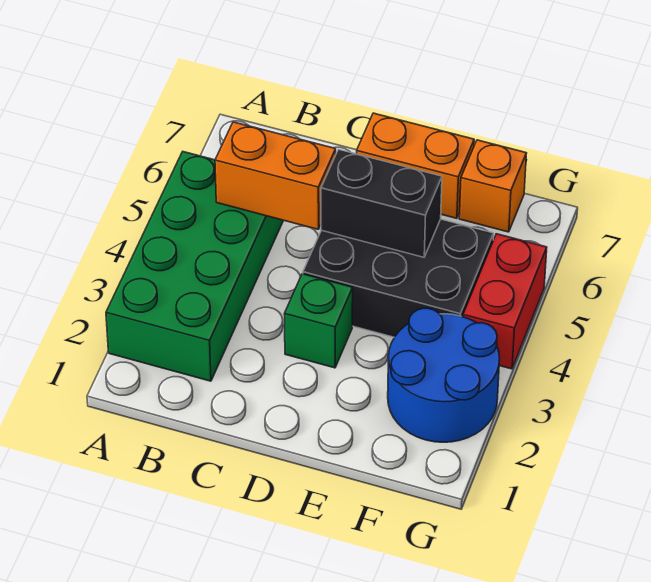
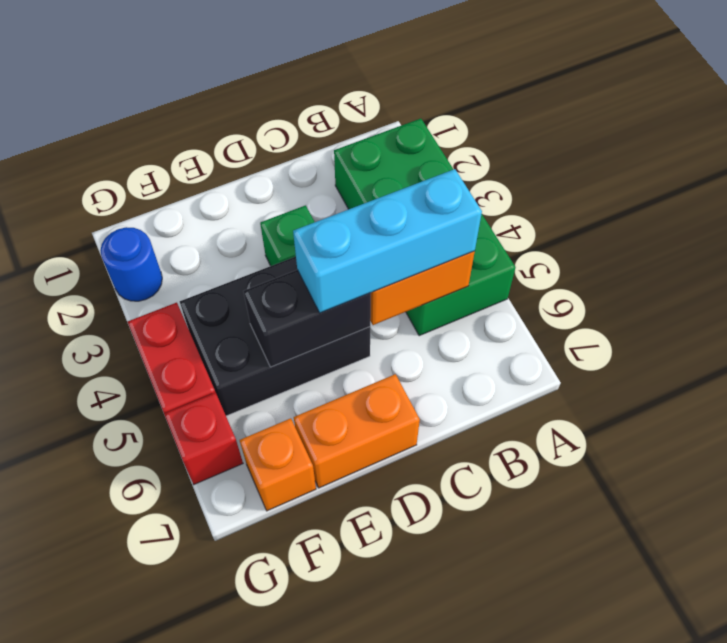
none -> cyan 1x3 brick [293,169,482,313]
blue 2x2 round brick [388,308,500,442] -> blue 1x1 round brick [100,227,162,301]
none -> red 1x1 brick [164,393,243,484]

